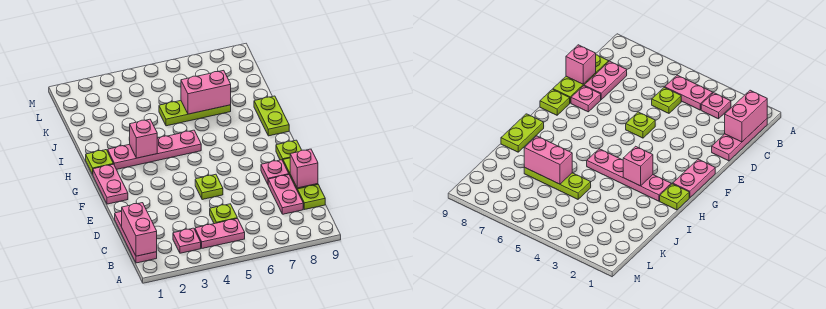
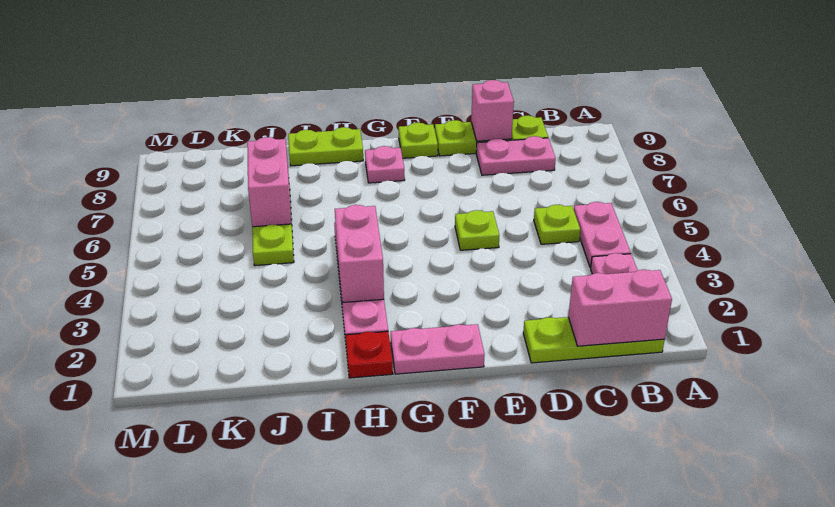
pink 1x3 plate [115,212,157,263] -> lime 1x3 plate [523,317,665,363]
pink 1x1 plate [261,160,289,184] -> pink 1x1 plate moved to [365,146,405,183]
lime 1x1 plate [86,150,113,174] -> red 1x1 plate [345,331,393,378]
pink 1x1 brick [129,119,157,158] -> pink 1x2 brick [335,205,384,303]

